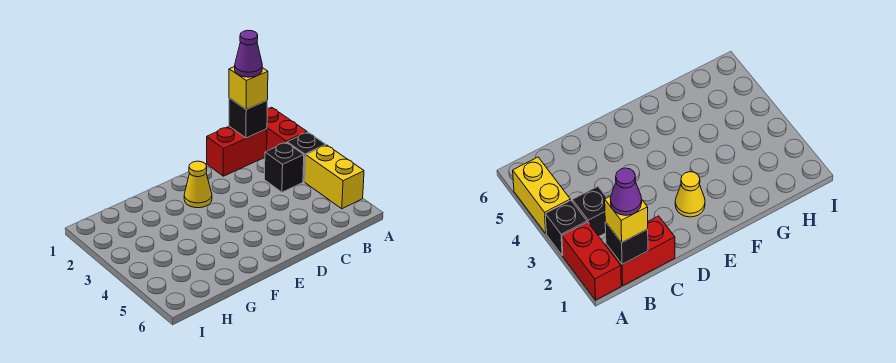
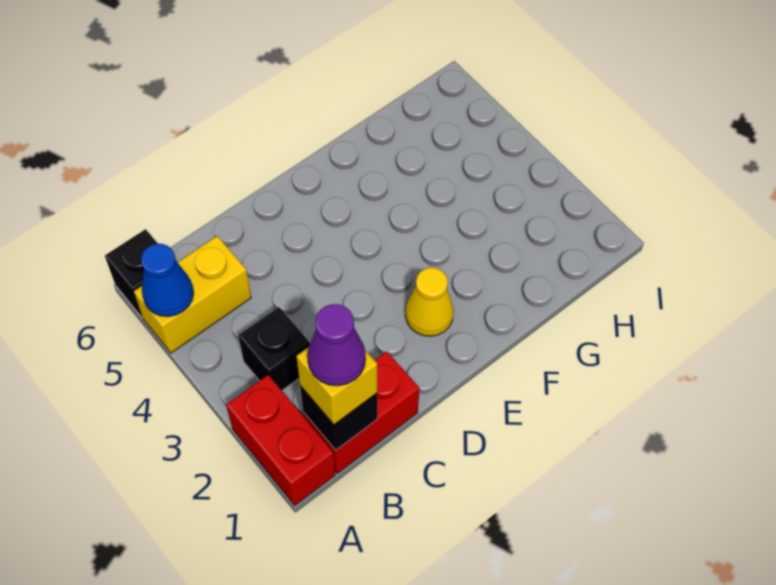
black 1x1 brick [287,132,326,182] -> black 1x1 brick moved to [105,229,158,317]
yellow 1x2 brick [305,145,364,209] -> yellow 1x2 brick turned to [134,236,251,353]
none -> blue 1x1 cone [141,244,194,317]

